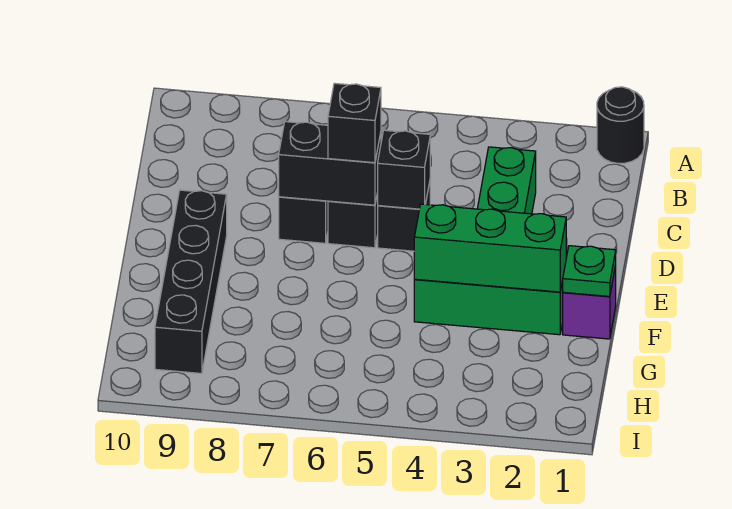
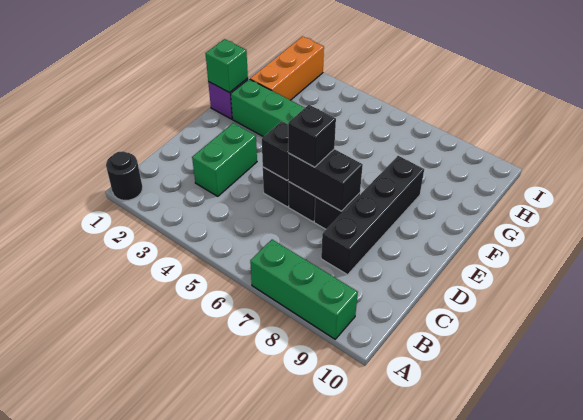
black 1x4 brick [155,190,227,374] -> black 1x4 brick moved to [321,156,424,275]
green 1x1 plate [563,246,616,297] -> green 1x1 brick [205,39,248,93]
green 1x3 brick [414,204,566,292] -> green 1x3 brick moved to [250,240,358,339]
none -> orange 1x3 brick [250,36,324,100]

